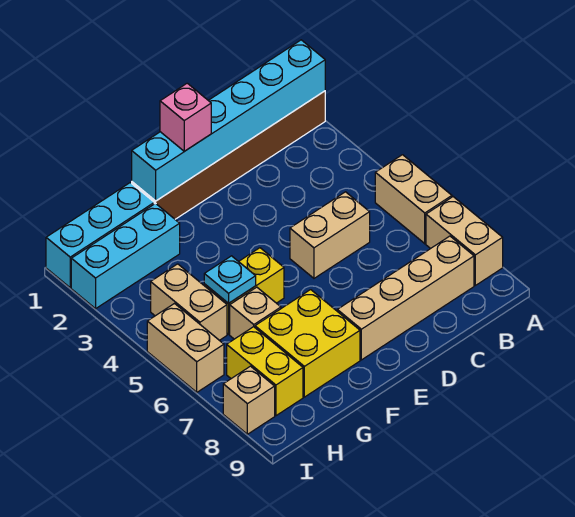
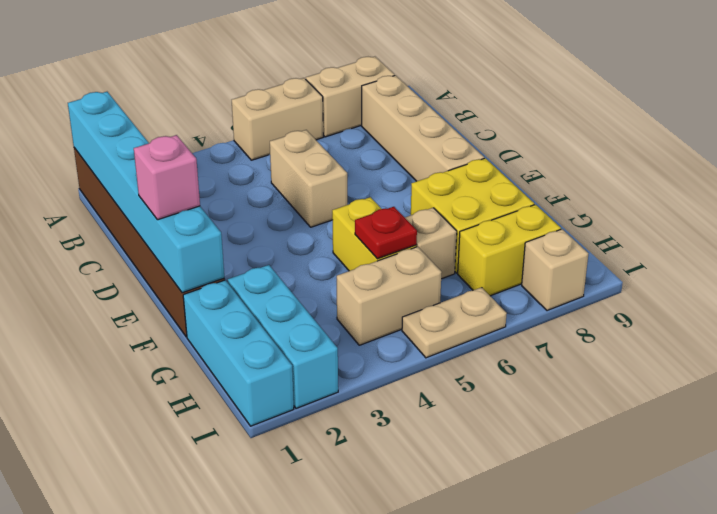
cyan 1x1 plate [204,256,256,303] -> red 1x1 plate [355,207,417,259]
tan 1x2 brick [147,304,224,392] -> tan 1x2 plate [402,287,507,358]

